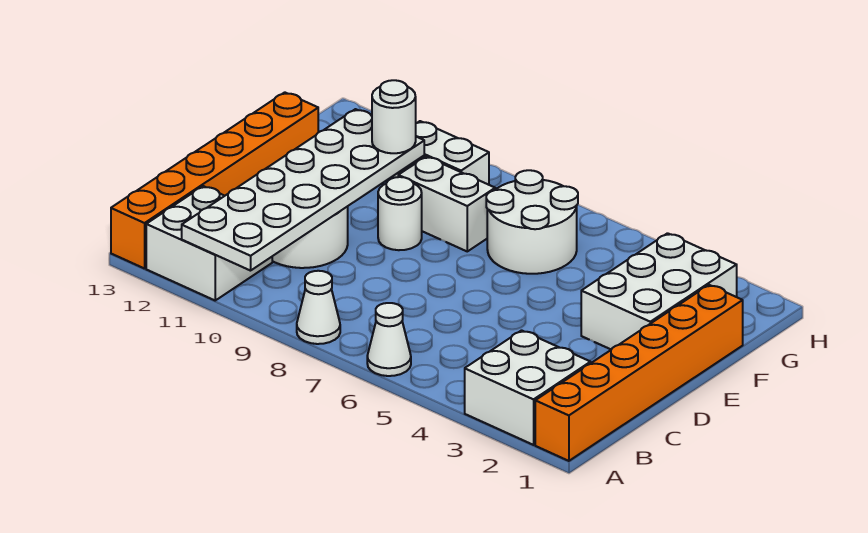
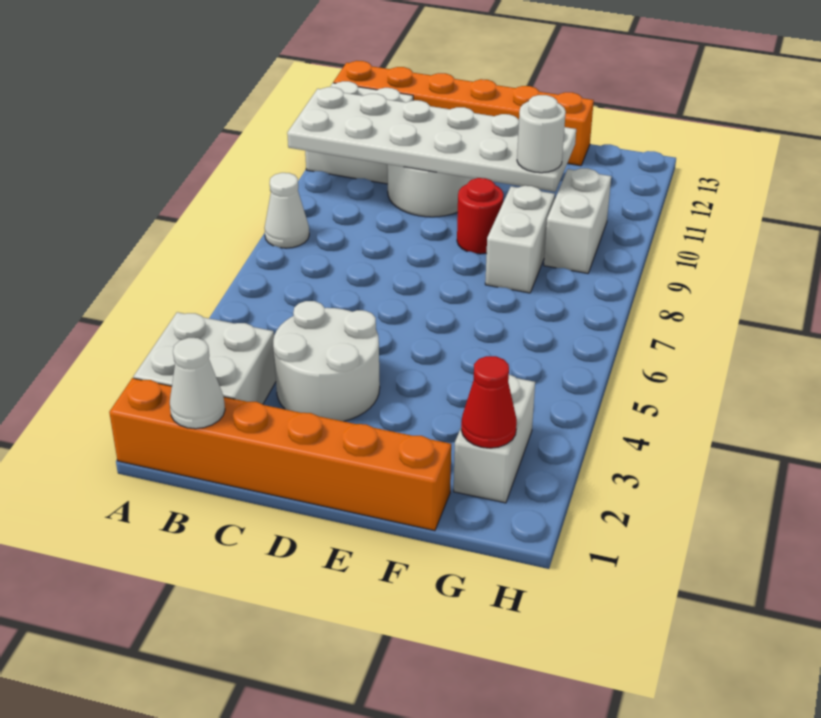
white 1x1 cone [367,303,411,376] -> white 1x1 cone moved to [170,338,225,429]
white 2x3 brick [581,233,737,349] -> white 1x2 brick [454,375,535,503]
white 1x1 round brick [378,177,422,250] -> red 1x1 round brick [457,178,504,254]
white 2x2 round brick [486,170,578,274] -> white 2x2 round brick moved to [273,301,380,421]
none -> red 1x1 cone [461,356,517,448]

